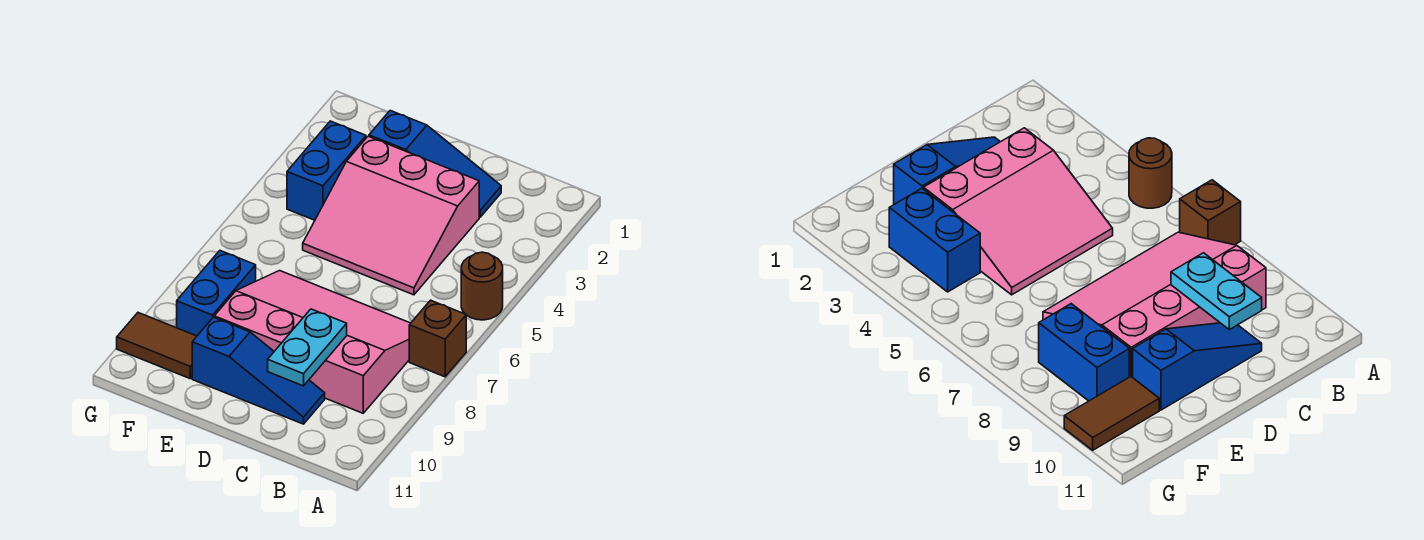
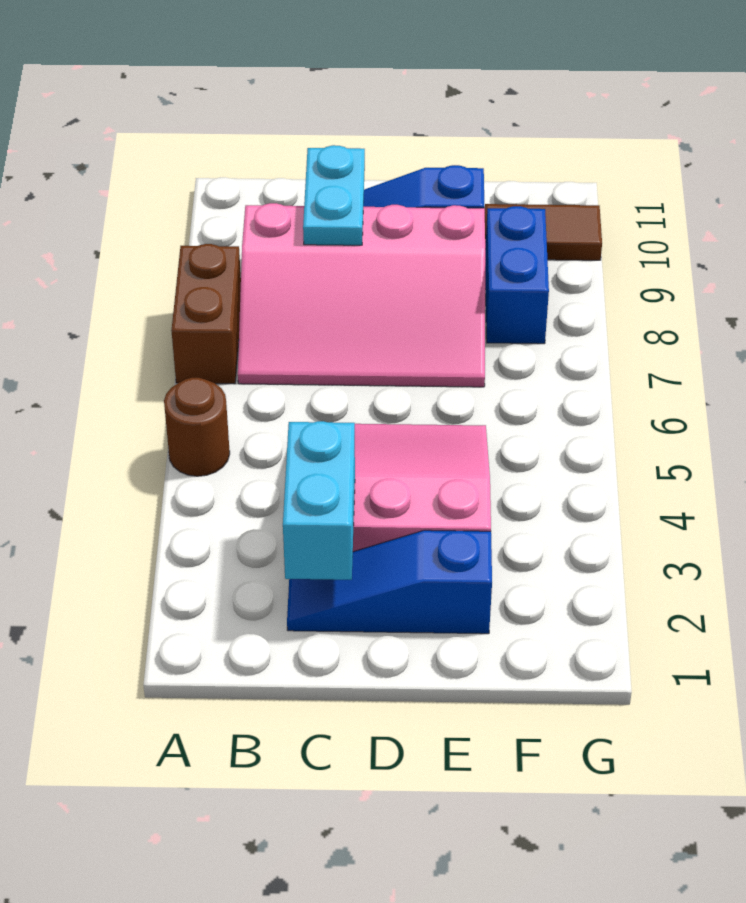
brown 1x1 brick [409,300,466,377] -> brown 1x2 brick [171,244,241,384]
none -> cyan 1x2 brick [283,421,355,580]
blue 1x2 brick [287,121,366,220] -> none

